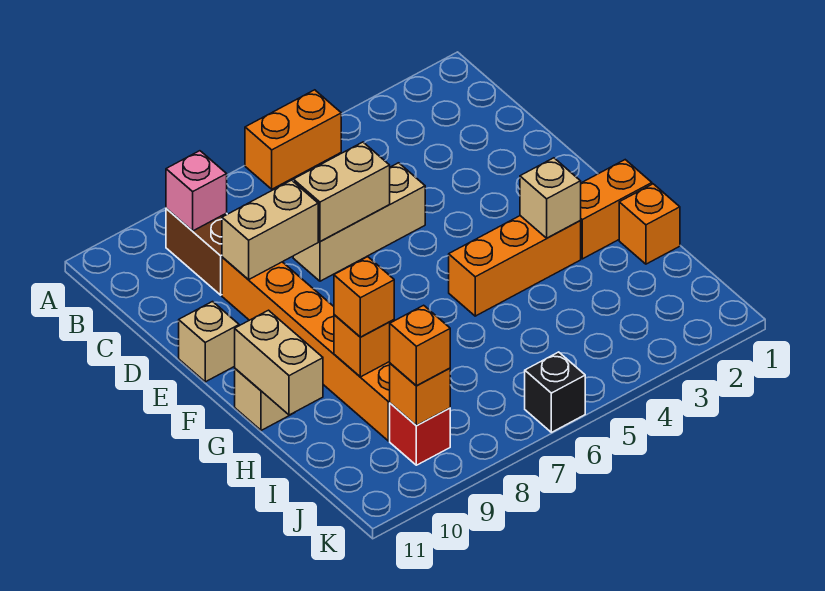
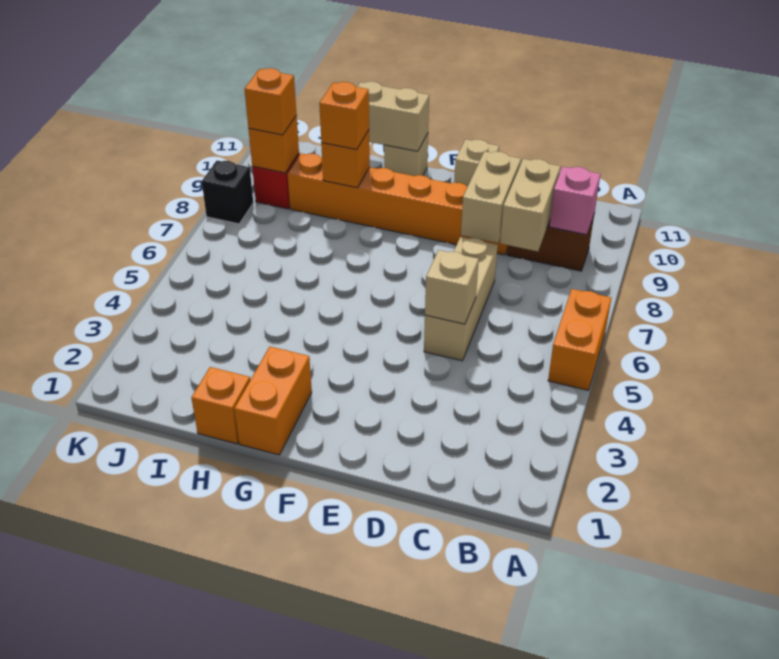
tan 1x2 brick [293,142,390,242] -> tan 1x2 brick moved to [500,159,560,251]
orange 1x3 brick [449,216,581,316] -> none
tan 1x1 brick [520,158,581,238] -> tan 1x1 brick moved to [425,250,479,324]
black 1x1 brick [525,352,585,432] -> black 1x1 brick moved to [202,161,253,224]

